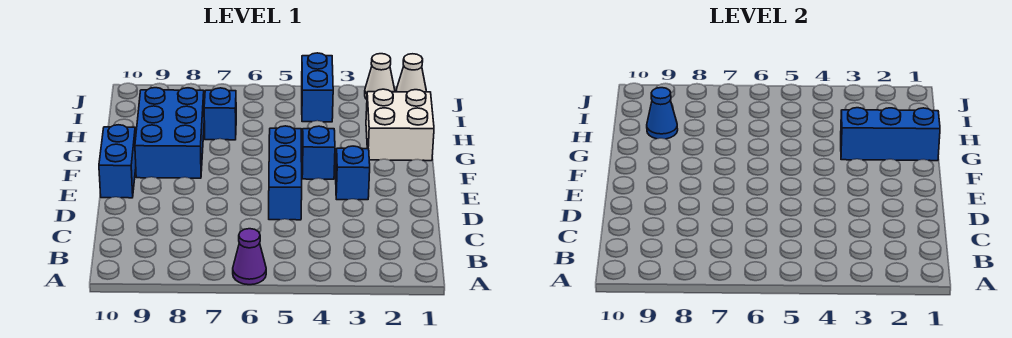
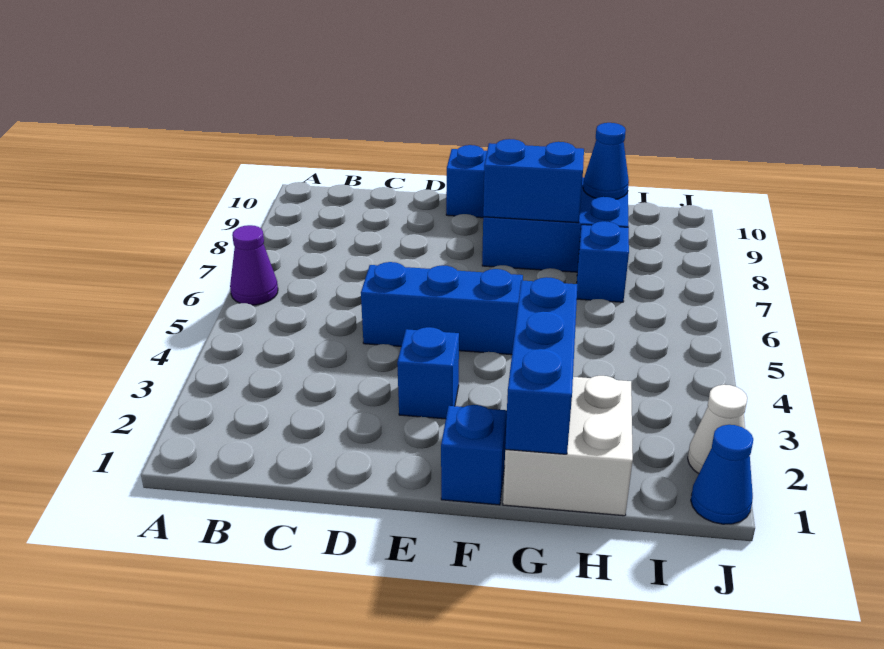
blue 1x1 brick [302,126,335,179] -> blue 1x1 brick moved to [441,405,507,505]
blue 1x2 brick [302,53,333,122] -> blue 1x2 brick moved to [483,139,584,223]
white 1x1 cone [396,54,426,92] -> blue 1x1 cone [691,425,753,524]

